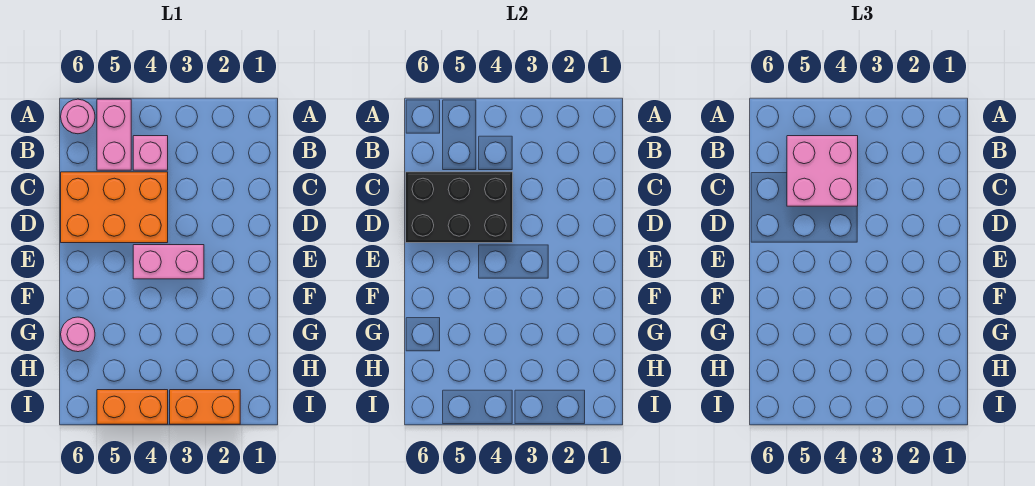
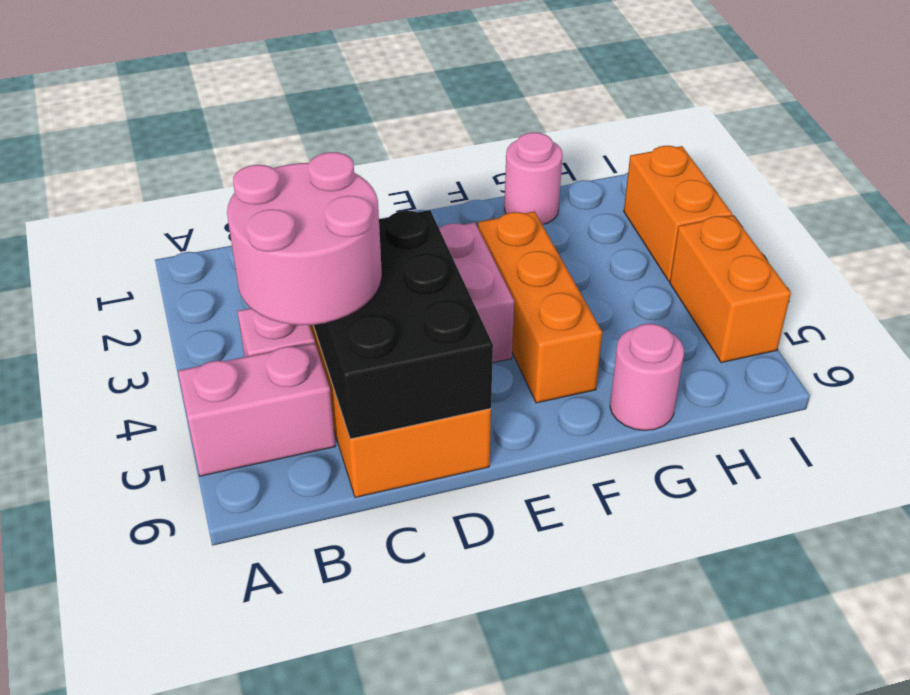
pink 1x1 round brick [61,99,95,134] -> pink 1x1 round brick moved to [504,133,563,225]
pink 2x2 brick [787,136,858,206] -> pink 2x2 round brick [227,152,382,325]
none -> orange 1x3 brick [478,211,602,403]

